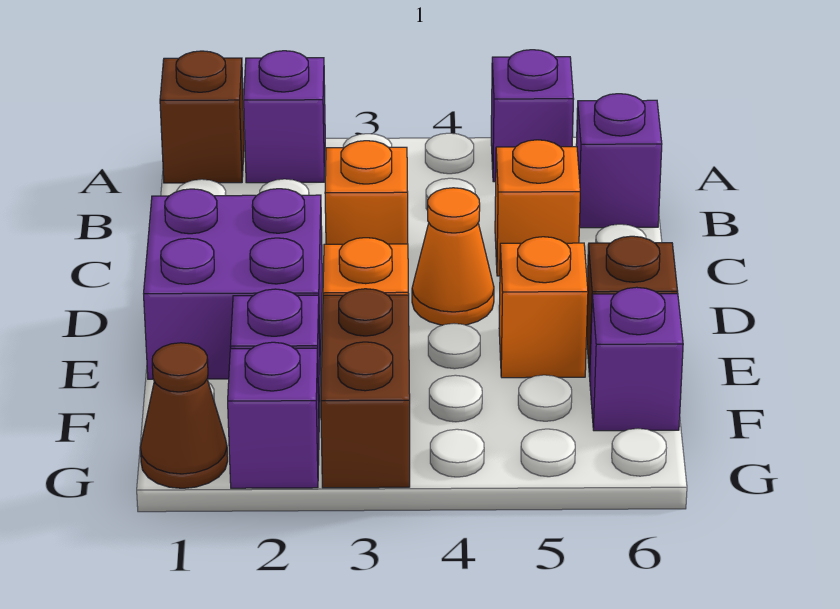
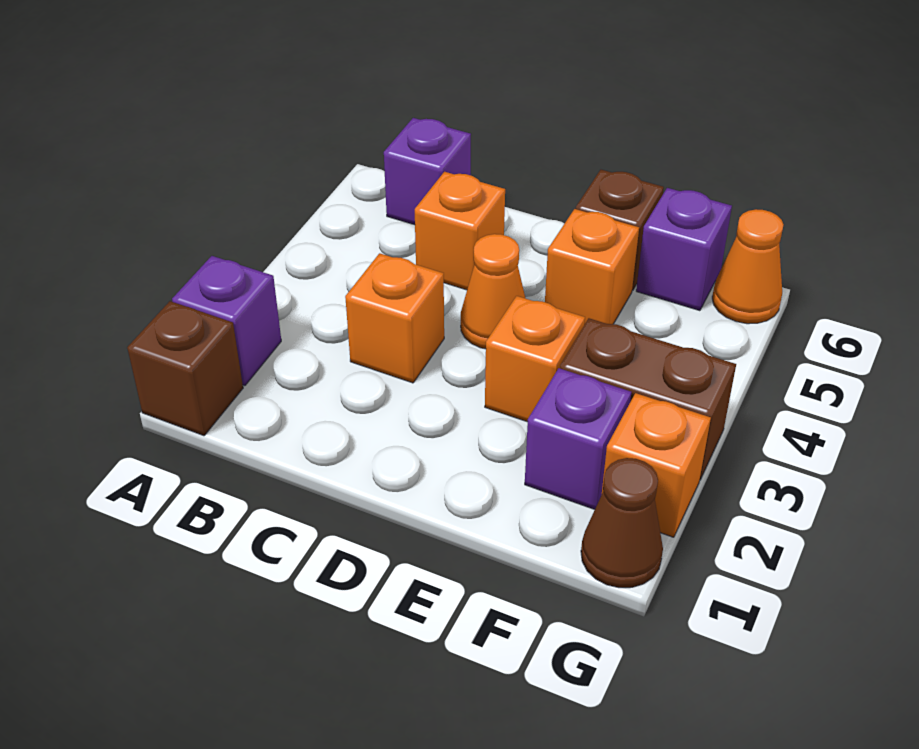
purple 1x1 brick [491,50,574,182] -> none
purple 2x2 brick [144,189,322,379] -> none
purple 1x1 brick [228,342,319,488] -> orange 1x1 brick [602,393,711,537]
none -> orange 1x1 cone [712,209,784,324]

